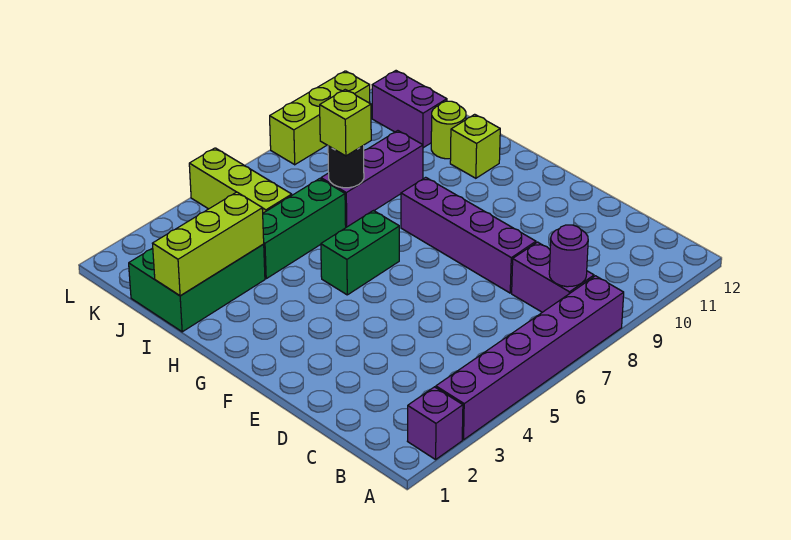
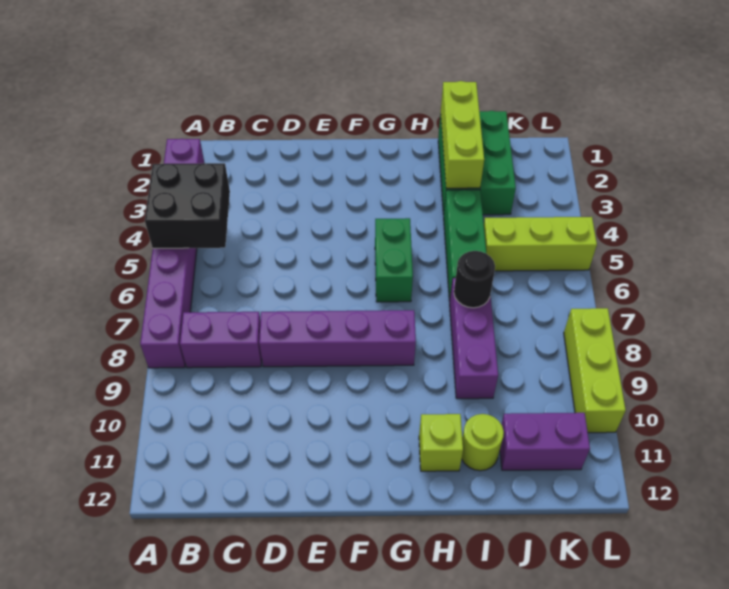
none -> black 2x2 brick [145,163,230,248]
purple 1x1 round brick [549,225,588,287] -> none
lime 1x1 brick [320,90,371,156] -> none

